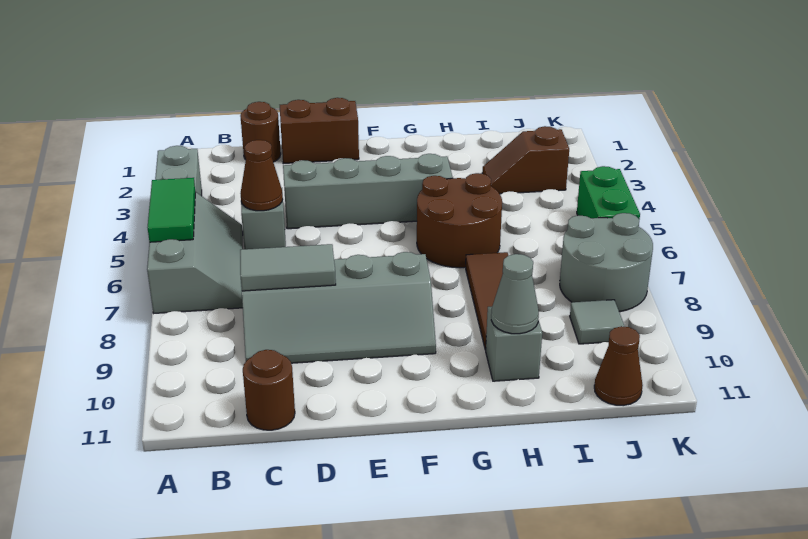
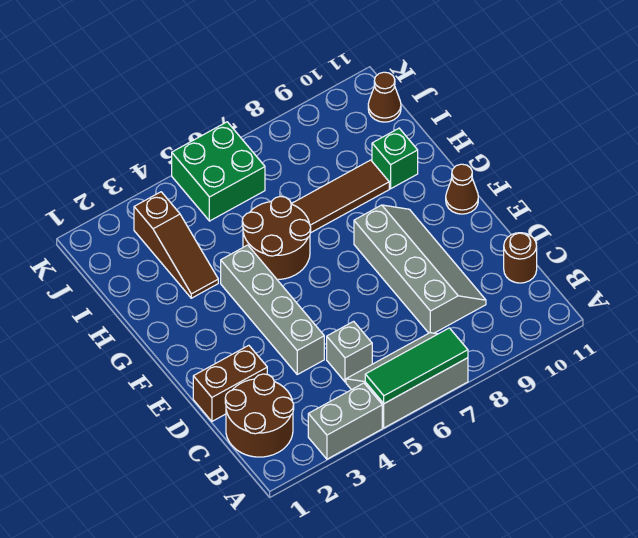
green 1x2 tile [147,178,195,242] -> green 1x3 tile [365,328,468,404]
brown 1x1 round brick [240,102,281,162] -> brown 2x2 round brick [225,374,294,457]
brown 1x1 cone [240,140,283,211] -> brown 1x1 cone moved to [446,164,478,214]
grey 1x2 tile [240,244,336,291] -> none
brown 1x2 brick [280,98,359,164] -> brown 1x2 brick turned to [193,345,267,421]
grey 1x1 brick [486,307,542,381] -> green 1x1 brick [372,128,418,189]
grey 1x1 cone [491,254,539,334] -> none
brown 1x2 slope [482,126,569,194] -> brown 1x3 slope [134,192,218,298]
grey 2x2 round brick [560,213,653,312] -> none
grey 1x1 tile [570,300,625,344] -> none
green 1x2 brick [577,166,640,219] -> green 2x2 brick [172,122,265,221]

